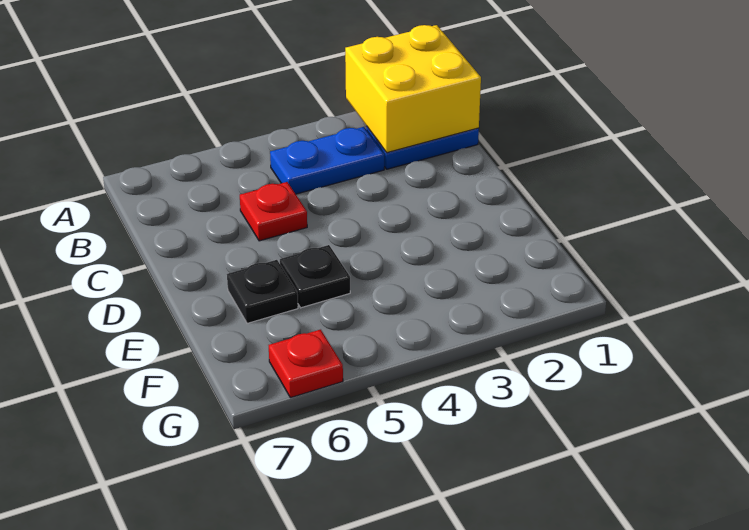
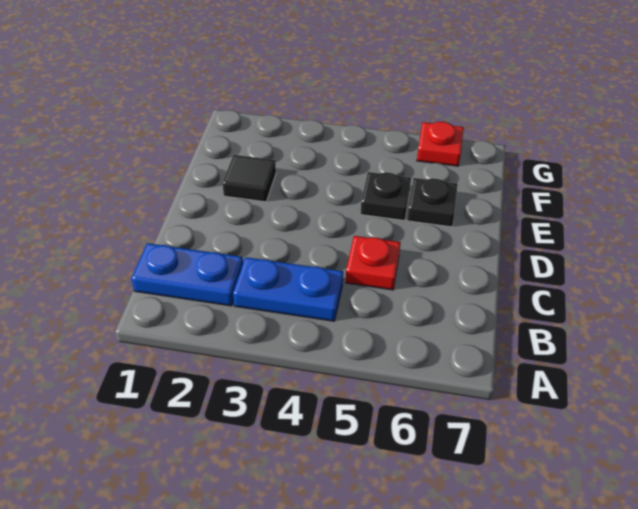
yellow 2x2 brick [345,25,481,153] -> none
none -> black 1x1 tile [223,155,276,202]

